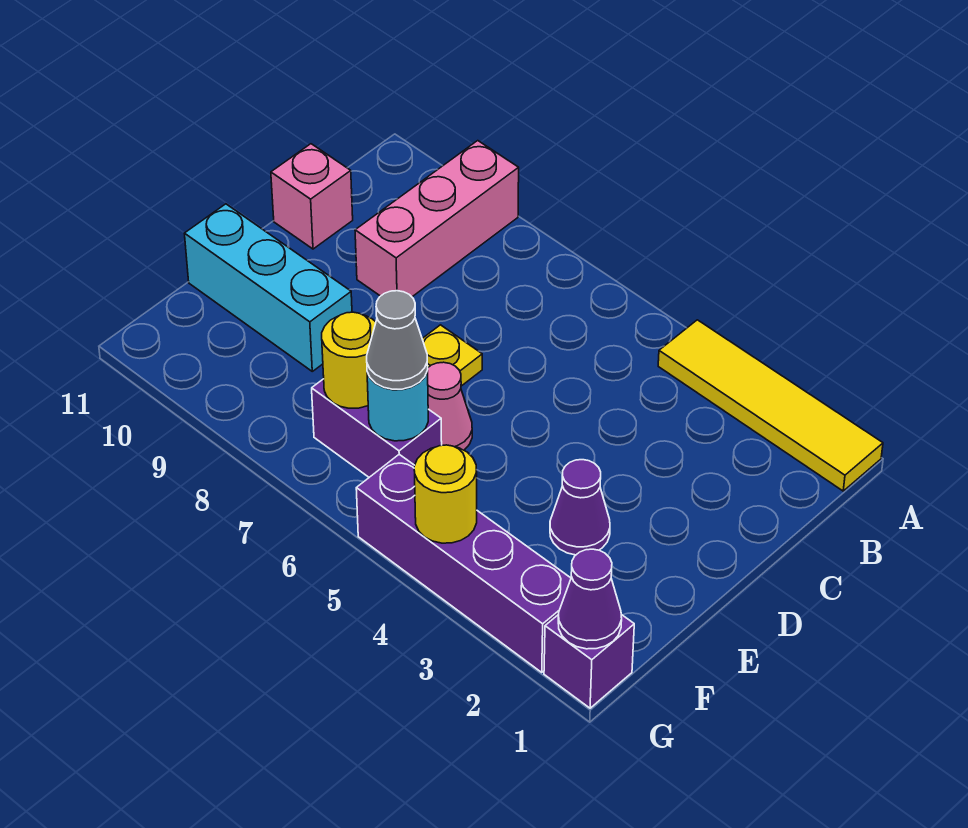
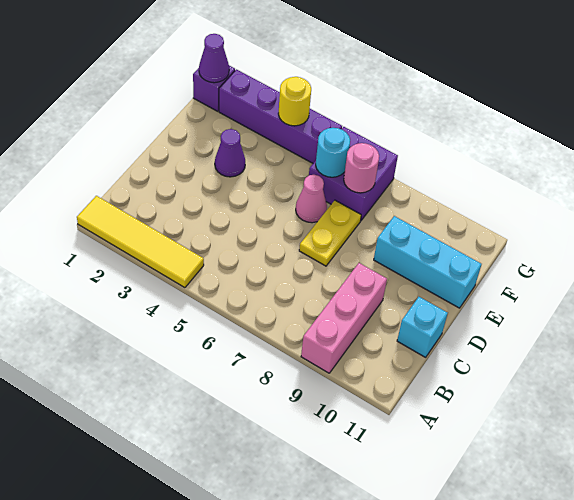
pink 1x1 brick [271,144,353,249] -> cyan 1x1 brick [397,297,448,357]
purple 1x2 brick [312,379,442,477] -> purple 2x2 brick [309,127,398,220]
grey 1x1 cone [367,291,428,389] -> none
yellow 1x1 round brick [322,312,376,408] -> pink 1x1 round brick [344,143,379,193]

